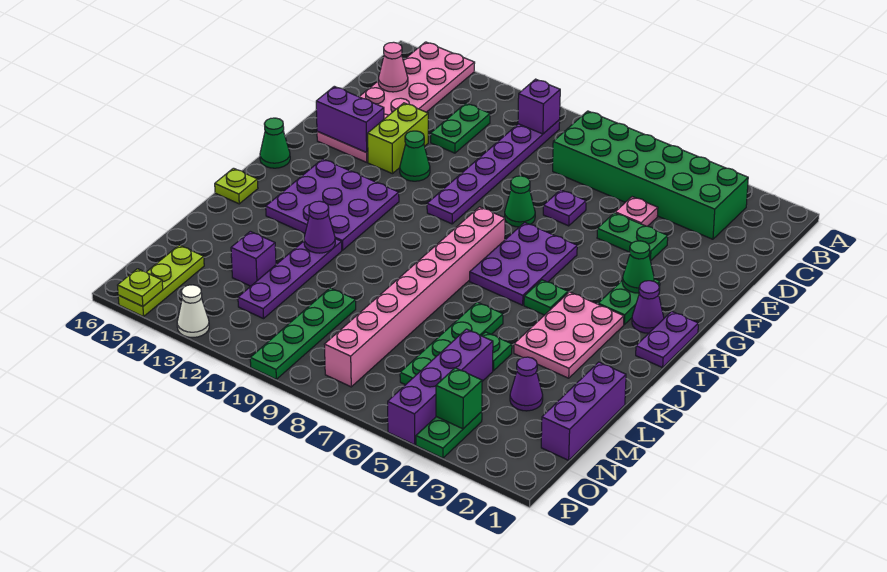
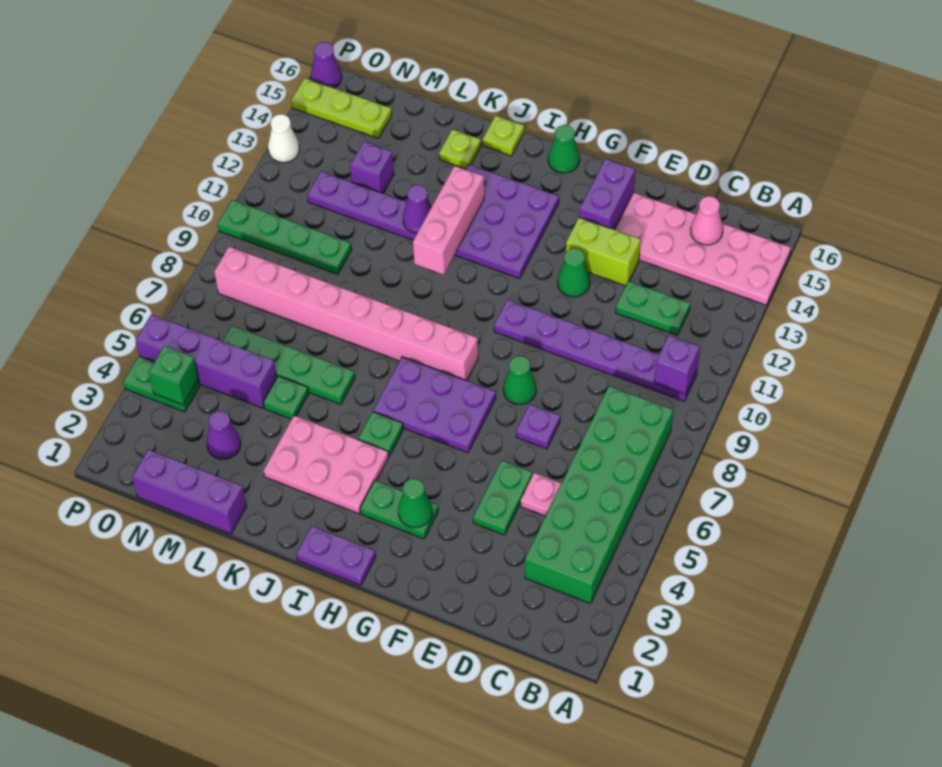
purple 1x1 cone [632,281,664,333] -> purple 1x1 cone moved to [311,42,342,88]
none -> pink 1x3 brick [413,166,484,275]
lime 1x1 plate [118,269,163,306] -> lime 1x1 plate moved to [439,129,481,169]

